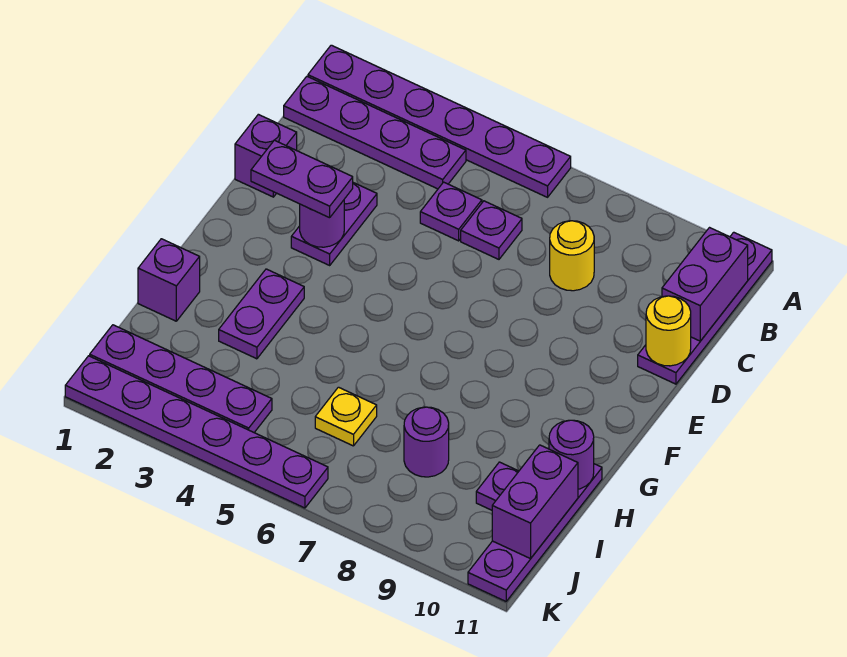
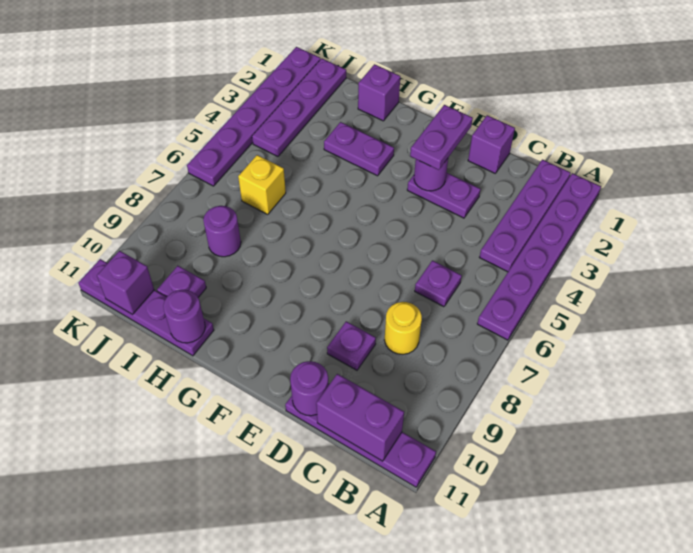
purple 1x1 plate [420,182,482,241] -> purple 1x1 plate moved to [327,321,376,370]
yellow 1x1 round brick [646,296,691,366] -> purple 1x1 round brick [290,361,329,416]
yellow 1x1 plate [315,387,377,446] -> yellow 1x1 brick [238,155,286,214]
purple 1x2 brick [492,445,578,559] -> purple 1x1 brick [97,251,154,315]

